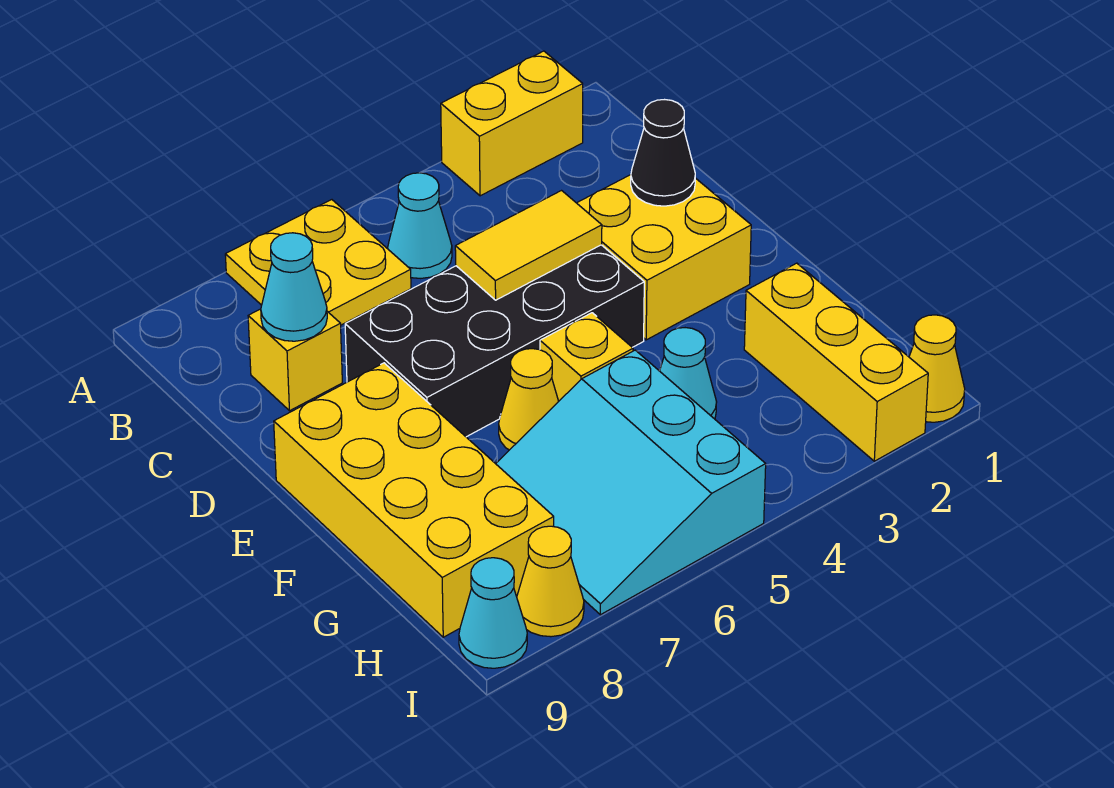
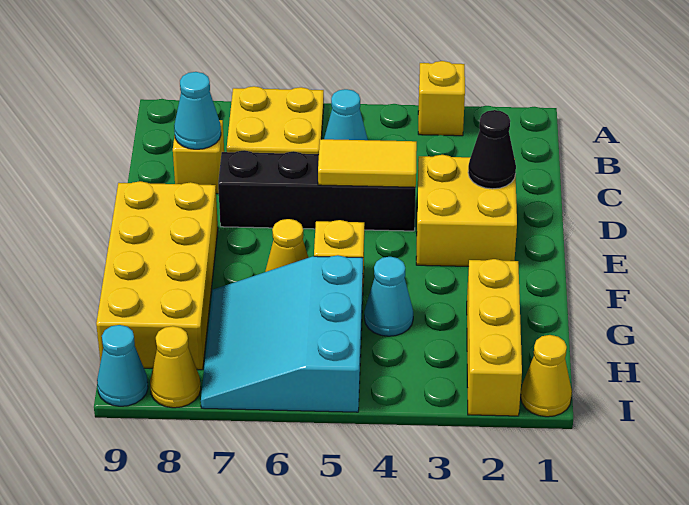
yellow 1x2 brick [441,51,583,196] -> yellow 1x1 brick [418,61,465,136]
black 2x4 brick [345,245,644,437] -> black 1x4 brick [218,150,416,231]

